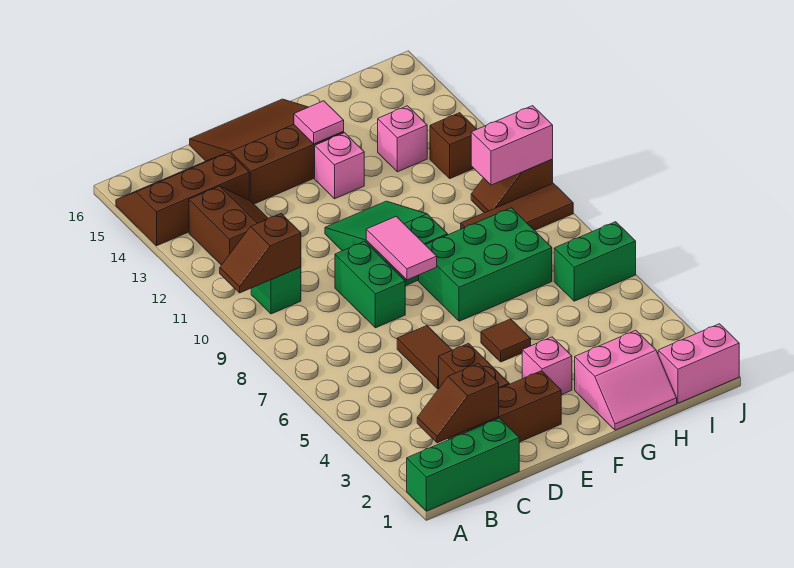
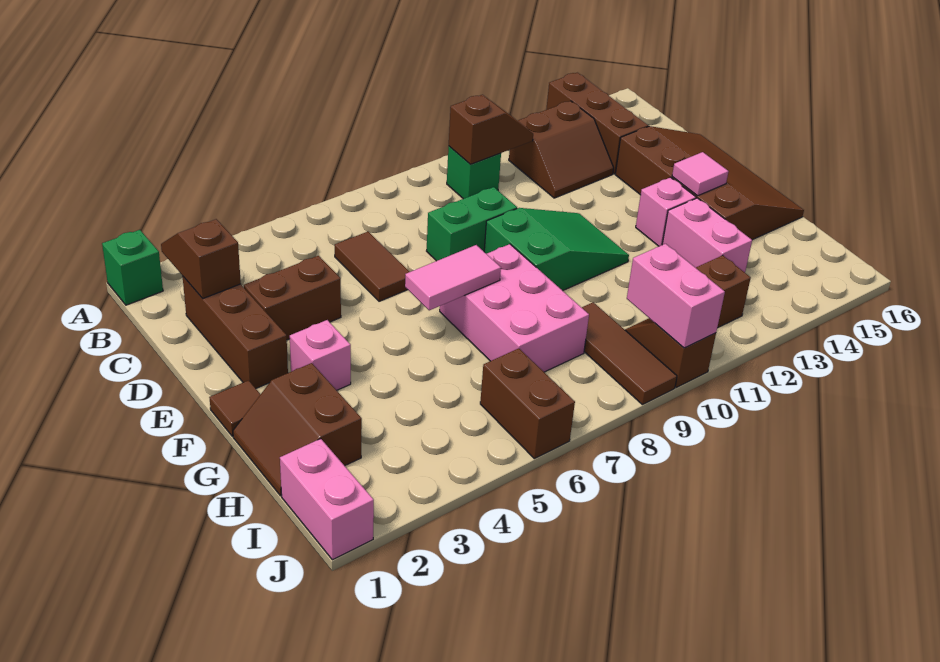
green 1x3 brick [407,418,519,511] -> green 1x1 brick [102,230,163,305]
brown 1x2 slope [220,214,301,293] -> brown 1x2 slope turned to [449,95,533,165]
brown 1x2 tile [397,326,452,389] -> brown 1x2 tile turned to [335,232,409,301]
brown 3x3 slope [190,99,344,204] -> brown 3x4 slope [615,126,804,240]
pink 1x2 tile [366,216,437,280] -> pink 1x2 tile moved to [405,245,501,310]
brown 1x1 tile [481,319,531,362] -> brown 1x1 tile moved to [209,380,261,436]
green 2x3 brick [419,208,552,321] -> pink 2x3 brick [440,244,589,372]
pink 2x2 slope [575,330,677,430] -> brown 2x2 slope [233,363,362,496]
pink 1x1 brick [378,106,427,172] -> pink 1x2 brick [662,198,752,272]
green 1x2 brick [554,222,636,301] -> brown 1x2 brick [480,348,575,459]

